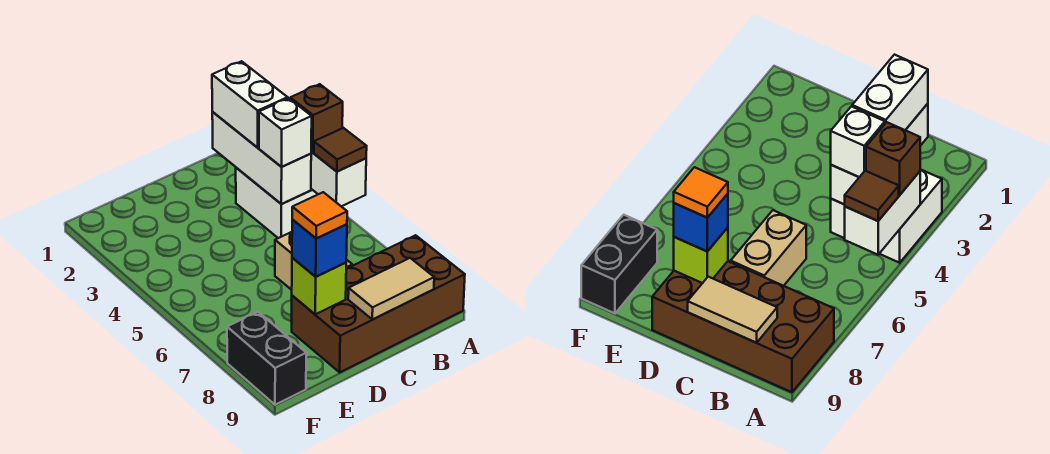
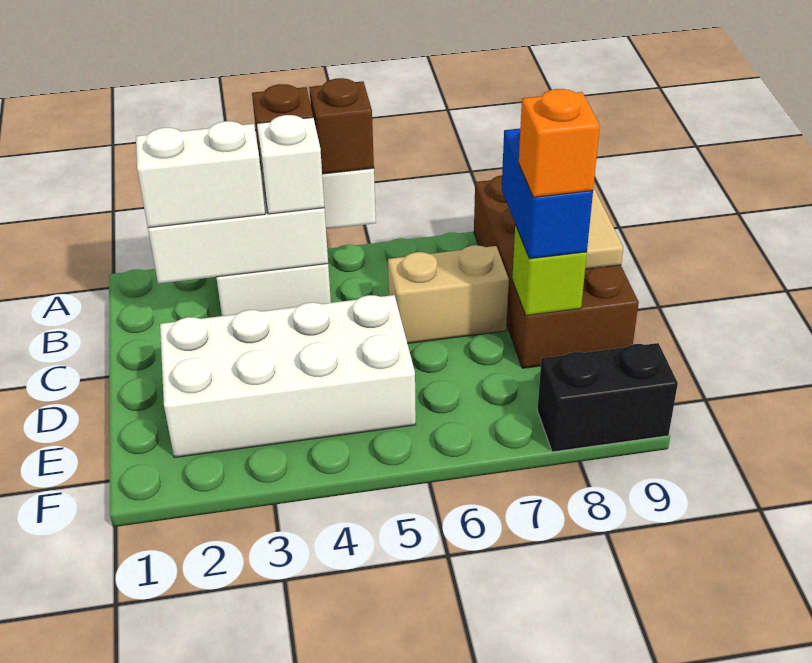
brown 1x1 tile [314,128,367,172] -> brown 1x1 brick [309,78,374,174]
none -> white 2x4 brick [160,295,416,458]
blue 1x1 brick [292,220,347,277] -> blue 1x2 brick [502,129,593,259]
orange 1x1 tile [292,192,347,238] -> orange 1x1 brick [519,89,600,197]

